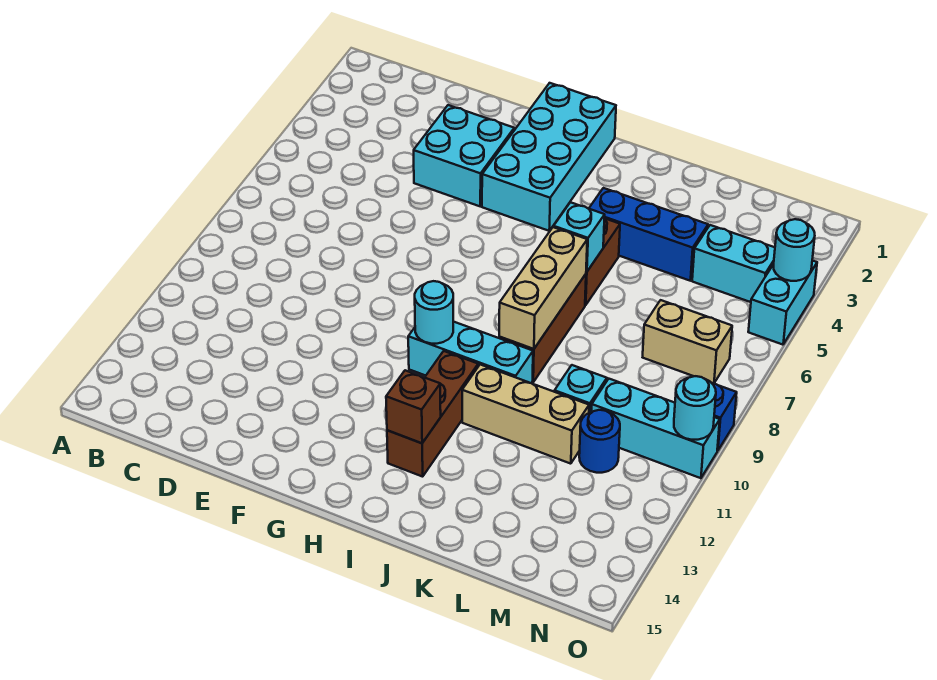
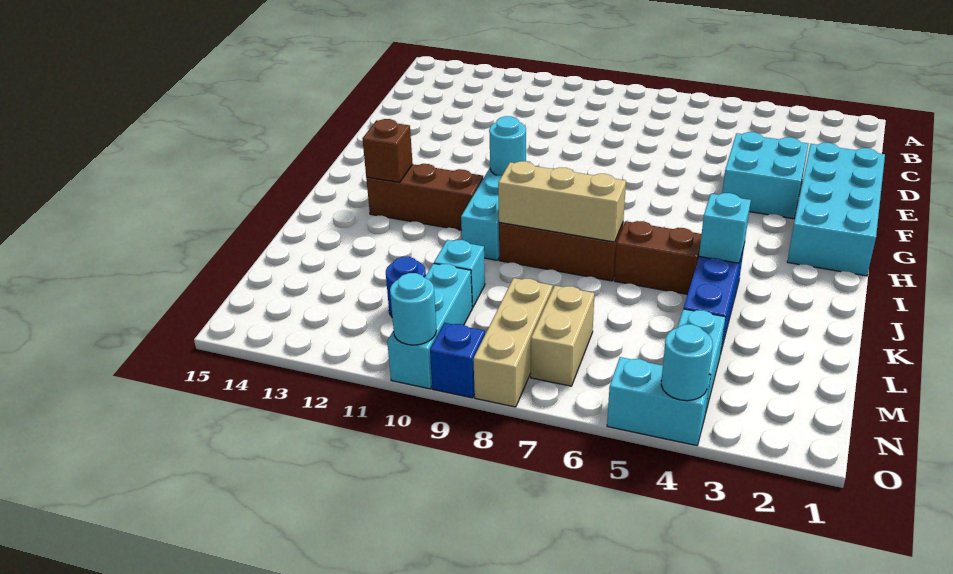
cyan 2x4 brick [482,83,616,231] -> cyan 2x4 brick turned to [787,143,885,276]
cyan 1x1 brick [554,202,605,272] -> cyan 1x1 brick moved to [699,193,751,263]
tan 1x3 brick [462,365,589,464] -> tan 1x3 brick moved to [473,278,553,407]

